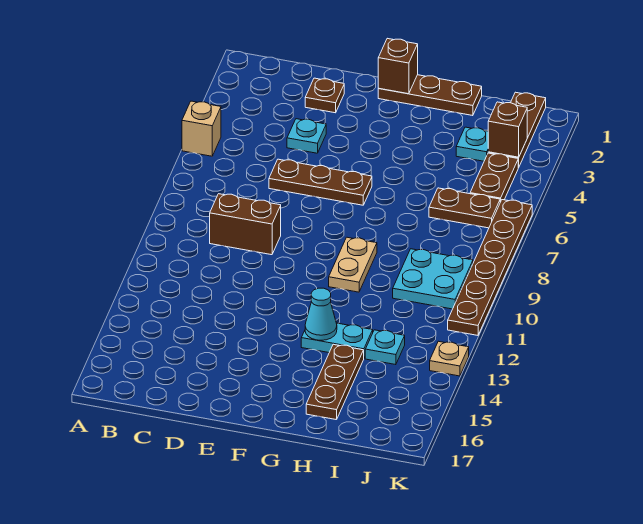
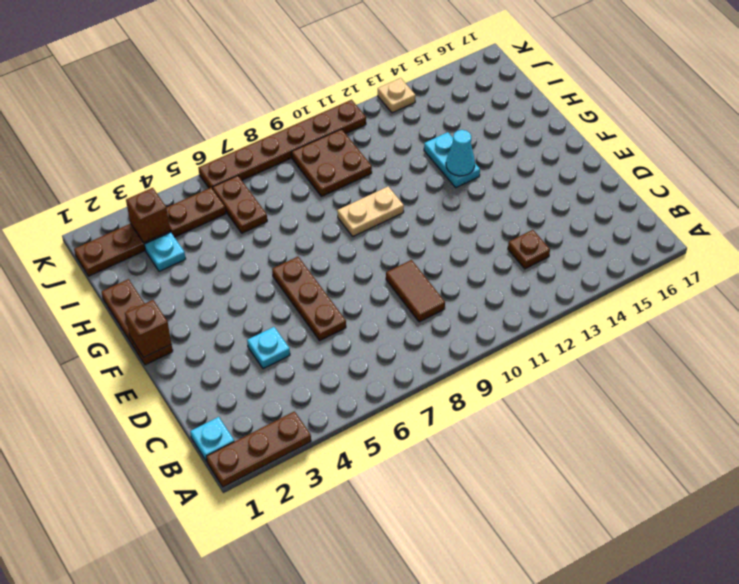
tan 1x1 brick [182,101,221,156] -> none
brown 1x2 brick [210,194,281,255] -> brown 1x2 tile [386,260,445,322]
brown 1x1 plate [305,78,344,113] -> brown 1x1 plate moved to [508,230,550,269]
brown 1x3 plate [306,344,364,420] -> brown 1x3 plate moved to [206,411,311,487]
cyan 2x2 plate [393,249,473,309] -> brown 2x2 plate [292,129,372,197]
cyan 1x1 plate [365,330,405,365] -> cyan 1x1 plate moved to [190,417,234,462]

